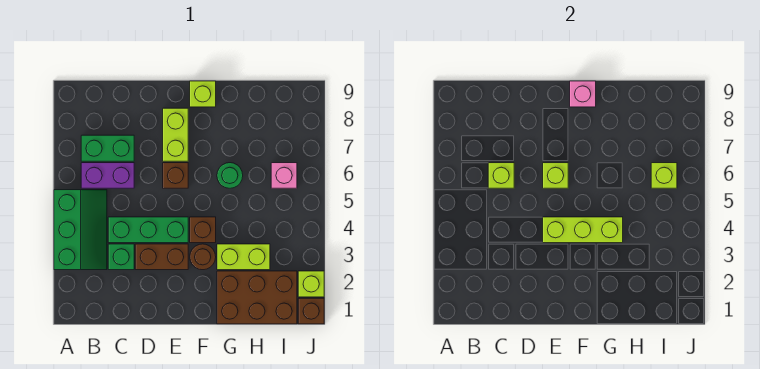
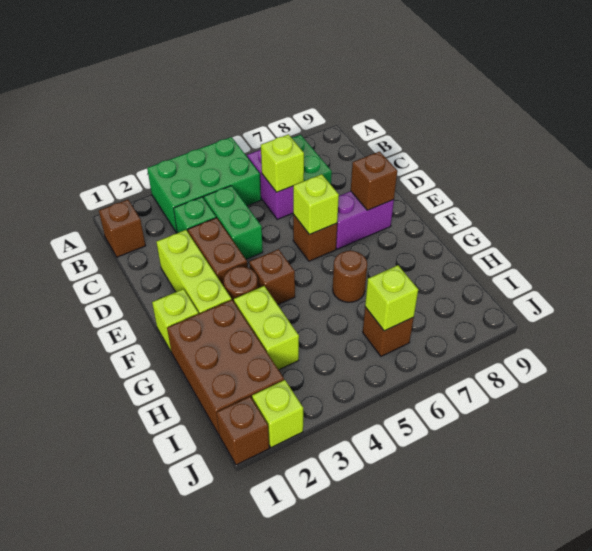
green 2x3 slope [54,190,107,270] -> green 2x3 brick [147,137,261,233]
none -> brown 1x1 brick [99,200,146,257]
green 1x3 brick [108,217,188,243] -> green 1x2 brick [204,186,263,259]
lime 1x3 brick [543,217,623,243] -> lime 1x3 brick moved to [156,230,231,314]
lime 1x2 brick [163,108,188,161] -> purple 1x2 brick [336,191,394,249]
none -> brown 1x1 brick [351,151,397,210]
lime 1x1 brick [190,81,216,107] -> lime 1x1 brick moved to [152,289,199,351]
pink 1x1 brick [570,81,596,107] -> none
green 1x1 round brick [217,163,243,188] -> brown 1x1 round brick [333,250,367,302]
pink 1x1 brick [271,163,297,188] -> brown 1x1 brick [363,307,414,356]

